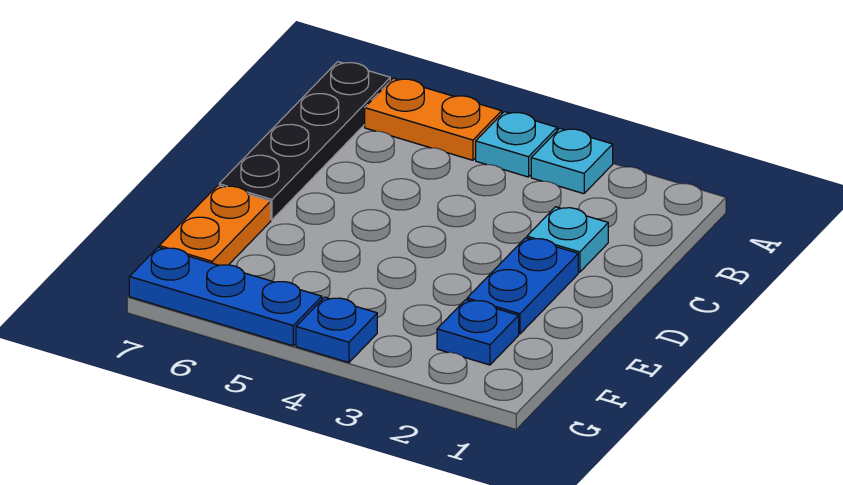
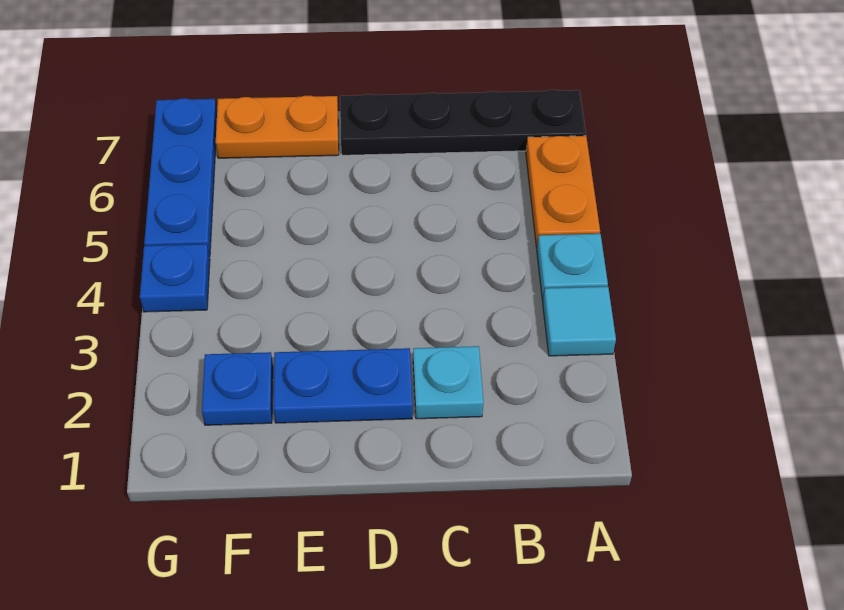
cyan 1x1 plate [531,128,613,194] -> cyan 1x1 tile [543,287,616,356]

